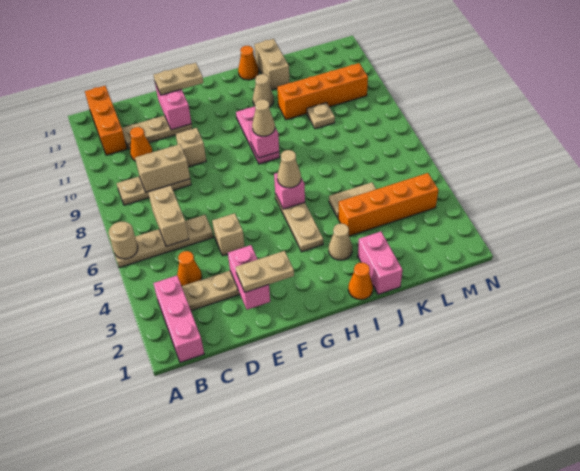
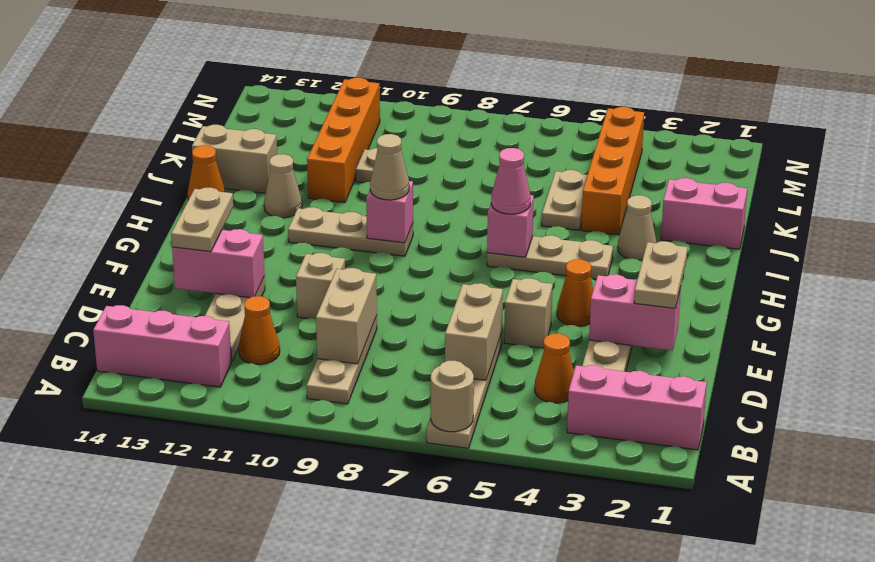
orange 1x3 brick [85,86,127,155] -> pink 1x3 brick [93,305,232,387]
tan 1x2 brick [149,186,189,246] -> tan 1x2 brick turned to [445,283,503,380]
tan 1x1 cone [277,150,301,188] -> pink 1x1 cone [491,148,530,214]
pink 1x3 plate [236,106,280,164] -> tan 1x3 plate [288,207,413,256]
orange 1x1 cone [348,262,373,300] -> orange 1x1 cone moved to [557,259,593,326]

